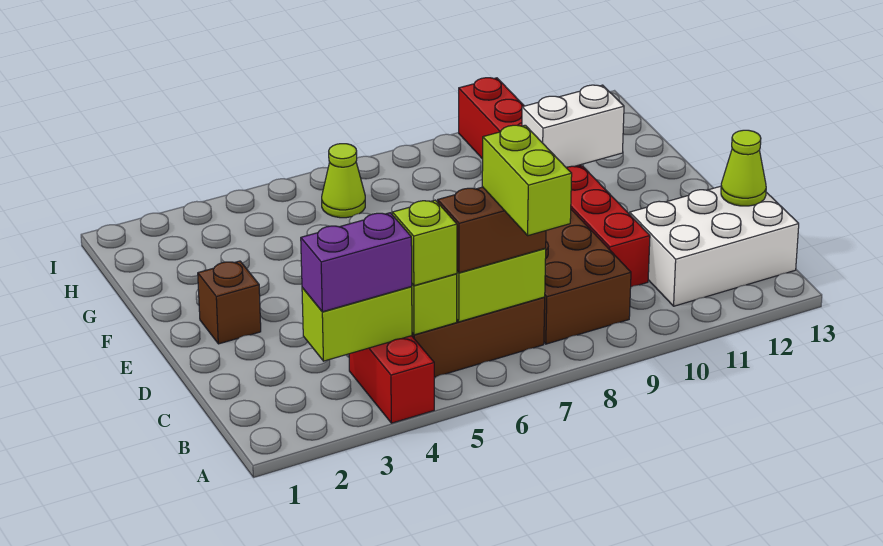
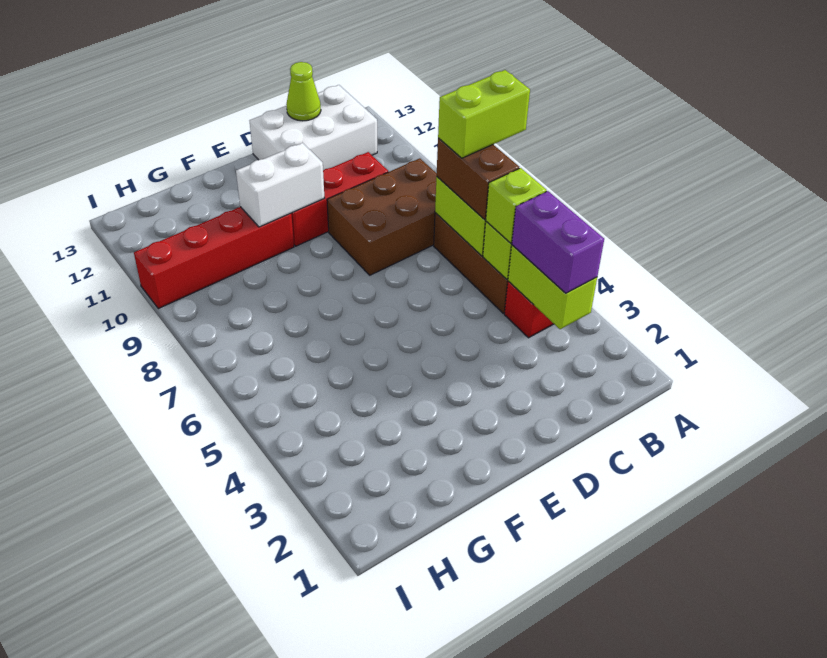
white 2x3 brick [630,186,799,306] -> white 2x3 brick turned to [250,85,377,170]
brown 1x1 brick [198,261,261,344] -> none
white 1x2 brick [522,85,624,167] -> white 1x2 brick turned to [236,143,324,227]
lime 1x1 cone [322,144,365,218] -> none

